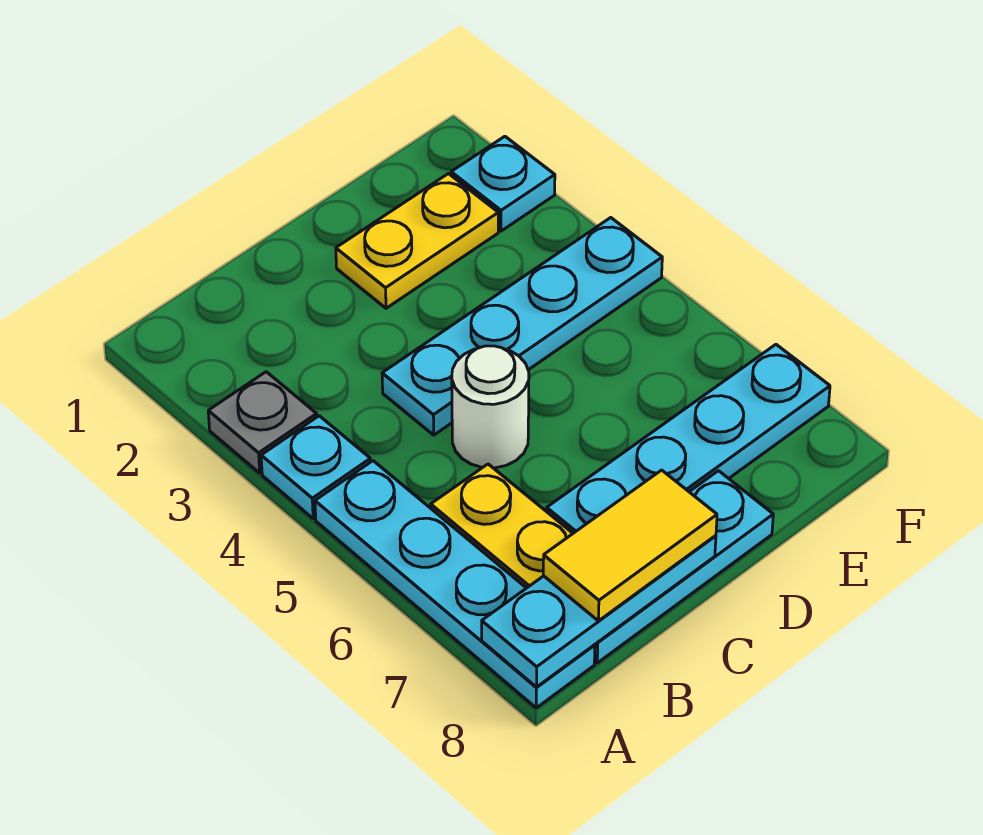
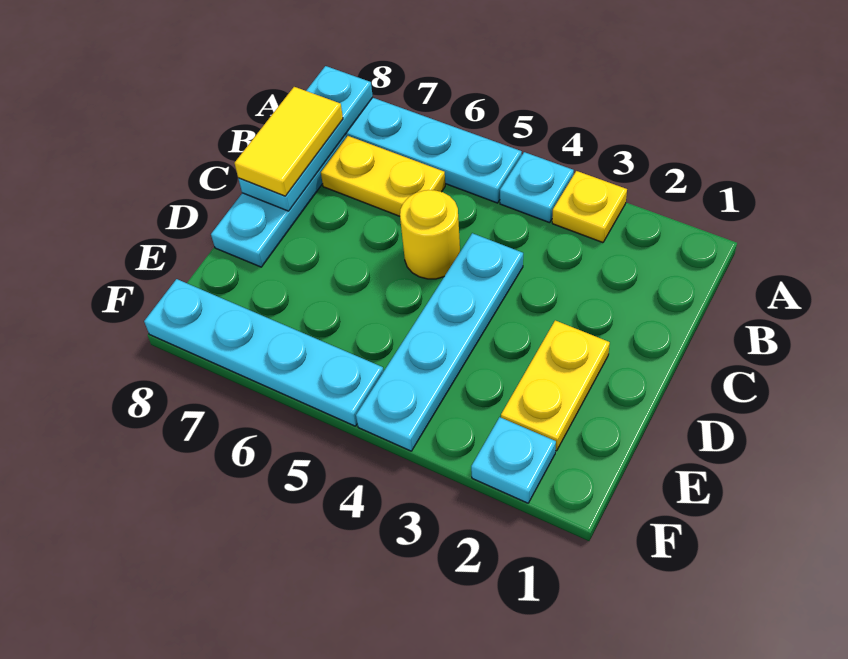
grey 1x1 plate [208,372,317,473] -> yellow 1x1 plate [552,171,627,243]
white 1x1 round brick [452,346,529,468] -> yellow 1x1 round brick [400,190,460,279]
cyan 1x4 plate [547,345,830,533] -> cyan 1x4 plate turned to [144,279,384,426]

